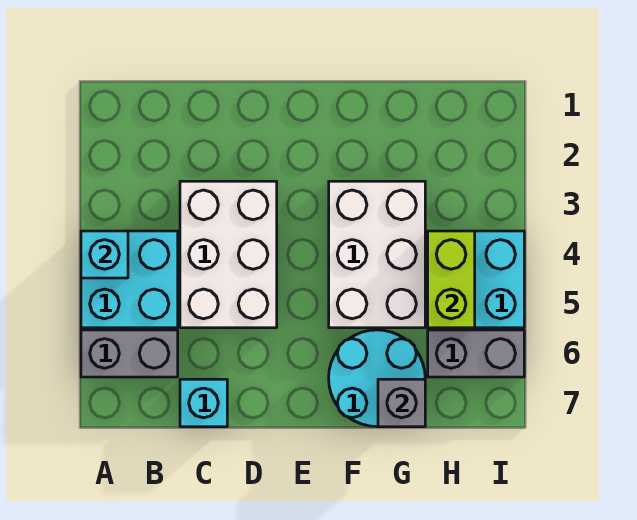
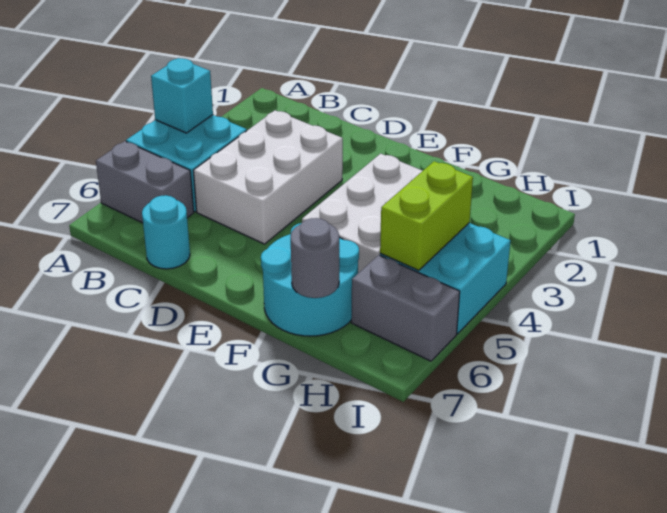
cyan 1x1 brick [180,379,227,427] -> cyan 1x1 round brick [142,195,190,269]
grey 1x1 brick [378,379,425,427] -> grey 1x1 round brick [291,218,339,298]

